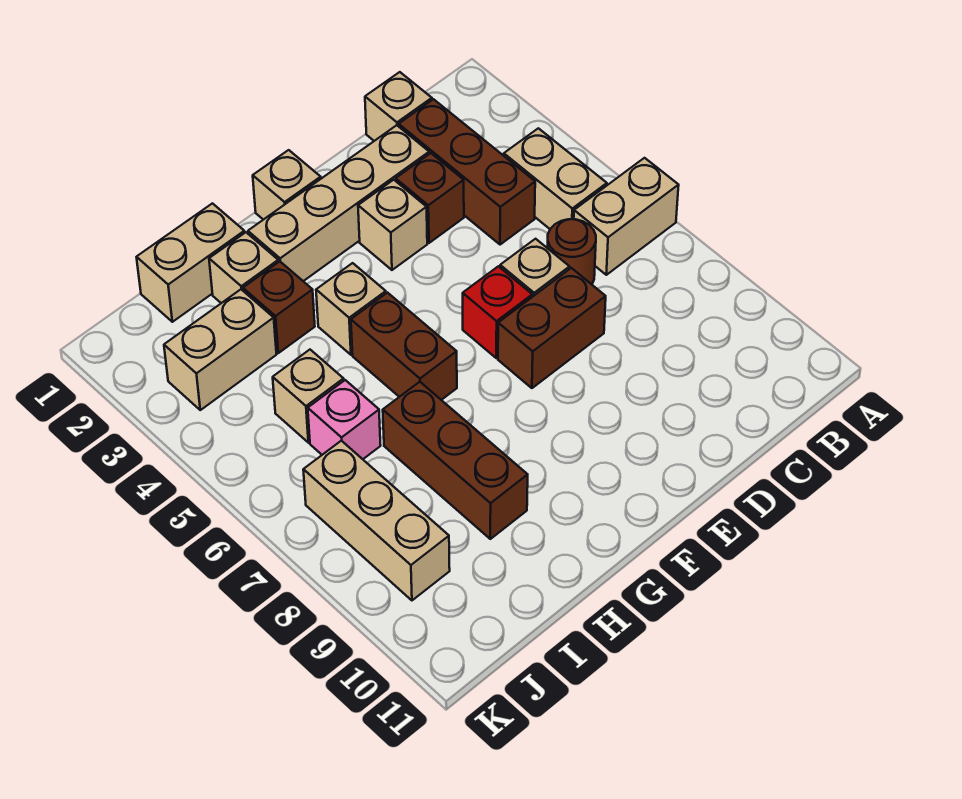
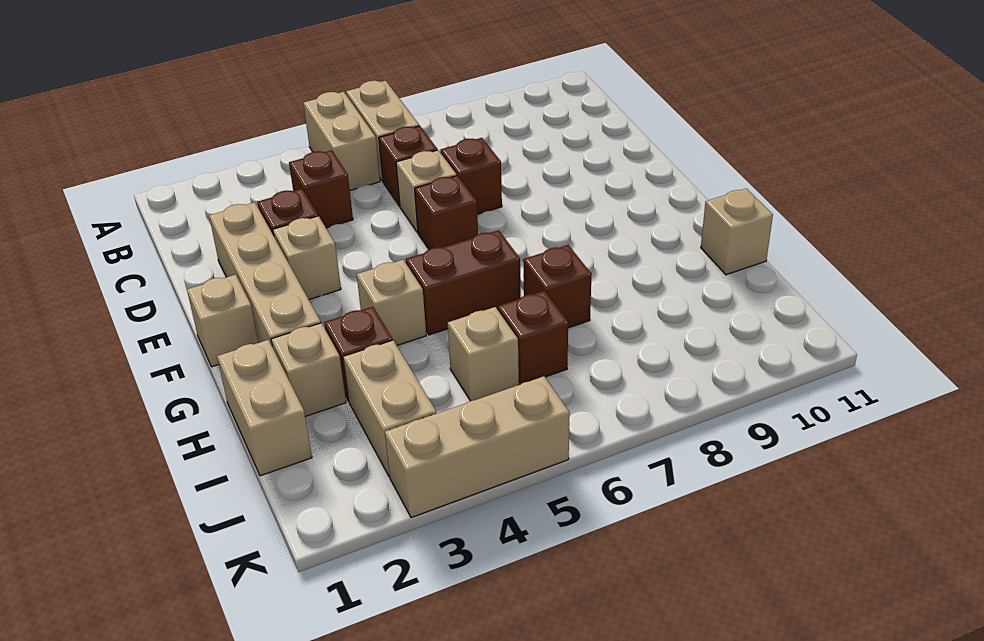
tan 1x2 brick [504,128,607,229] -> tan 1x2 brick turned to [303,92,380,190]
tan 1x1 brick [365,72,432,141] -> tan 1x1 brick moved to [701,188,773,275]
brown 1x3 brick [399,99,535,245] -> brown 1x1 brick [289,150,353,228]
brown 1x1 round brick [547,219,596,284] -> brown 1x1 brick [379,126,437,206]
brown 1x2 brick [498,268,606,388] -> brown 1x1 brick [441,138,502,214]
red 1x1 brick [463,266,532,358] -> brown 1x1 brick [415,176,478,249]
brown 1x3 brick [383,382,528,539] -> brown 1x1 brick [523,245,592,328]
pink 1x1 brick [308,380,381,459] -> brown 1x1 brick [498,291,568,384]
tan 1x3 brick [303,441,450,600] -> tan 1x3 brick moved to [385,376,570,518]

